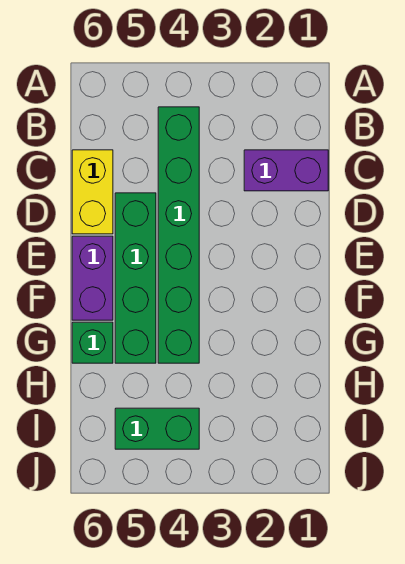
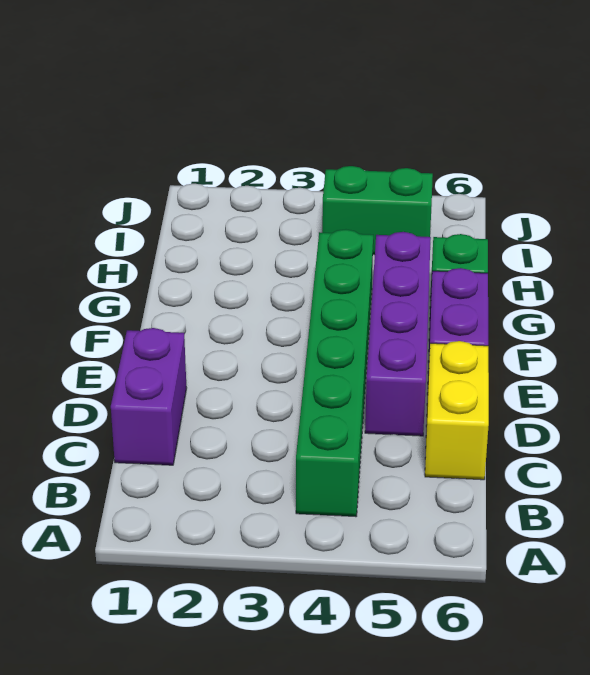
purple 1x2 brick [244,150,328,191] -> purple 1x2 brick turned to [111,328,186,465]
green 1x4 brick [115,193,156,363] -> purple 1x4 brick [365,232,431,436]

